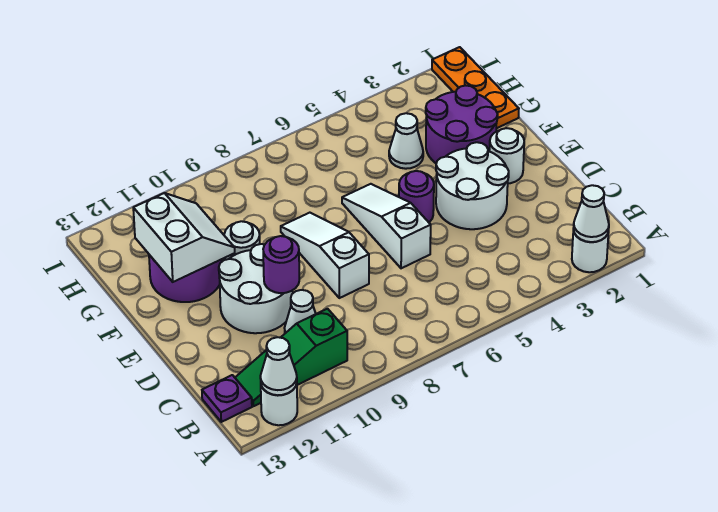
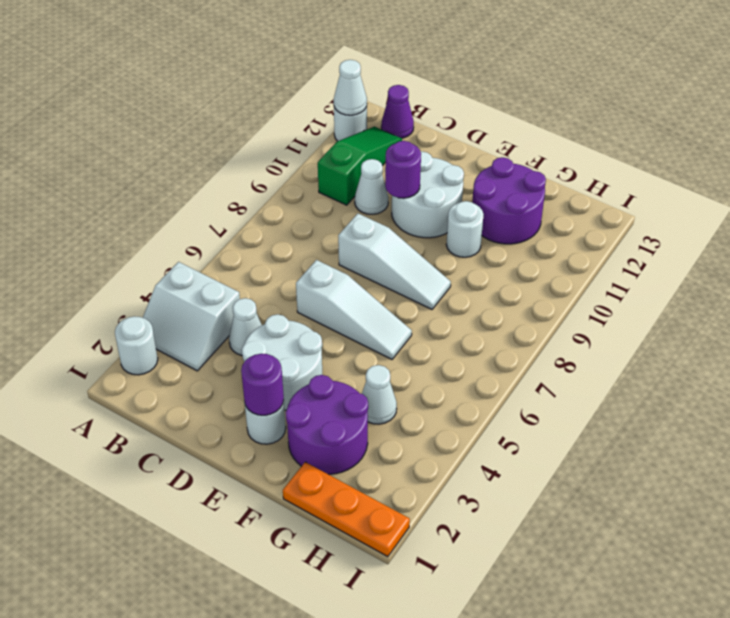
white 1x1 cone [573,185,609,242] -> white 1x1 cone moved to [229,298,262,356]
purple 1x1 plate [202,375,252,422] -> purple 1x1 cone [381,85,414,138]
purple 1x1 round brick [399,171,434,222] -> purple 1x1 round brick moved to [241,354,284,415]
white 2x2 slope [133,193,235,282] -> white 2x2 slope moved to [143,262,240,371]

